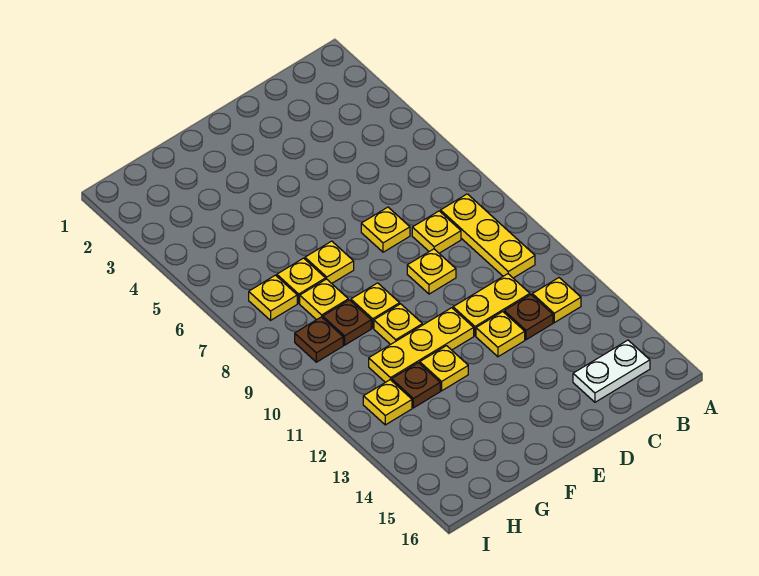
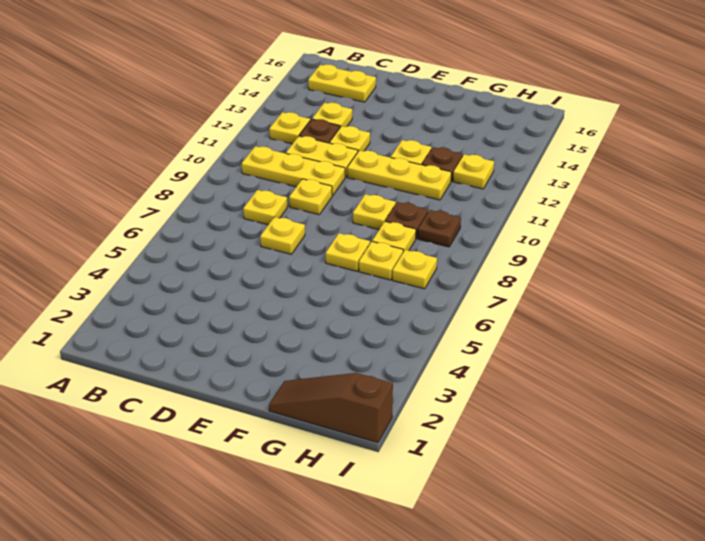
yellow 1x3 plate [441,194,535,278] -> yellow 1x3 plate turned to [242,146,345,196]
white 1x2 plate [573,340,650,402] -> yellow 1x2 plate [308,64,376,102]
yellow 1x1 plate [374,304,422,345] -> yellow 1x1 plate moved to [312,103,352,127]
none -> brown 1x3 slope [269,373,393,443]

